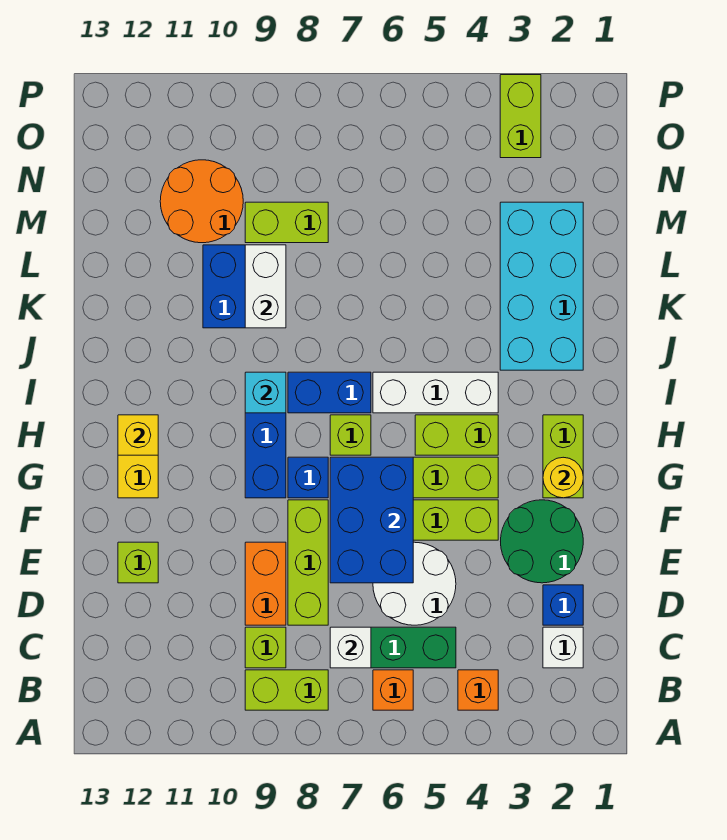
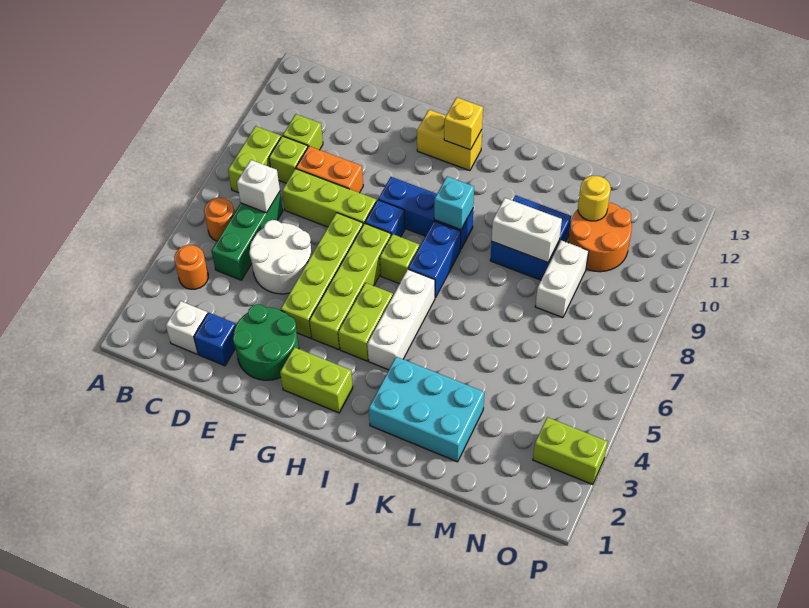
orange 1x1 brick [458,670,498,710] -> orange 1x1 round brick [174,245,208,289]
orange 1x1 brick [373,670,413,710] -> orange 1x1 round brick [204,198,234,241]
blue 2x3 brick [330,457,413,583] -> none
lime 1x1 brick [118,542,158,583] -> lime 1x1 brick moved to [283,114,323,150]
yellow 1x1 round brick [543,457,583,498] -> yellow 1x1 round brick moved to [578,176,611,221]
cyan 2x4 brick [500,202,583,370] -> cyan 2x3 brick [369,357,484,462]
lime 1x2 brick [245,202,328,243] -> white 1x2 brick [535,240,589,318]

